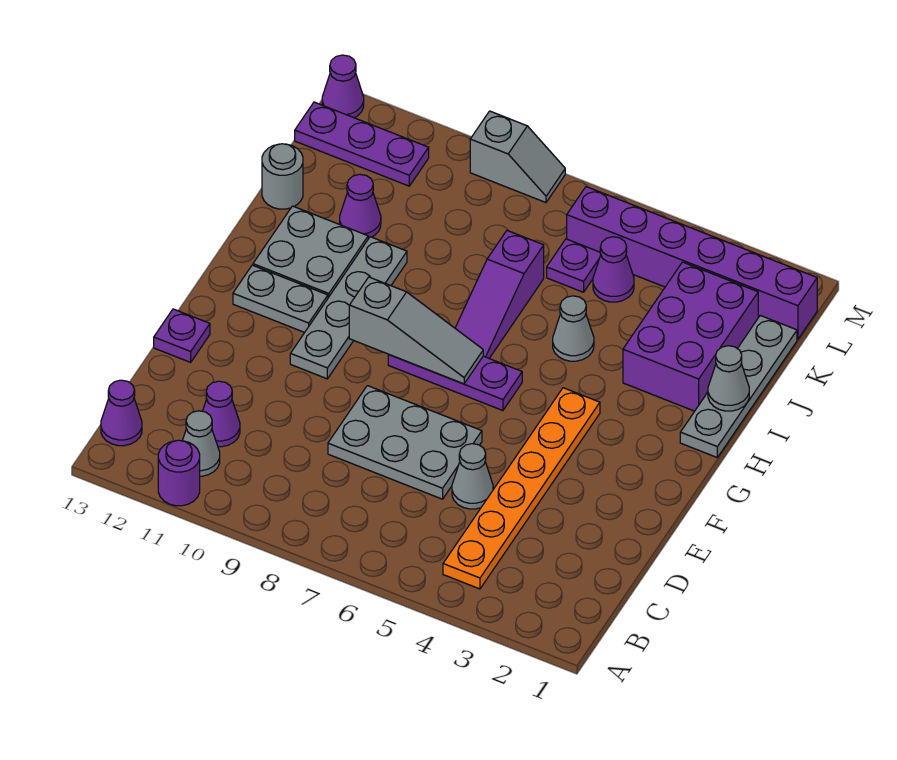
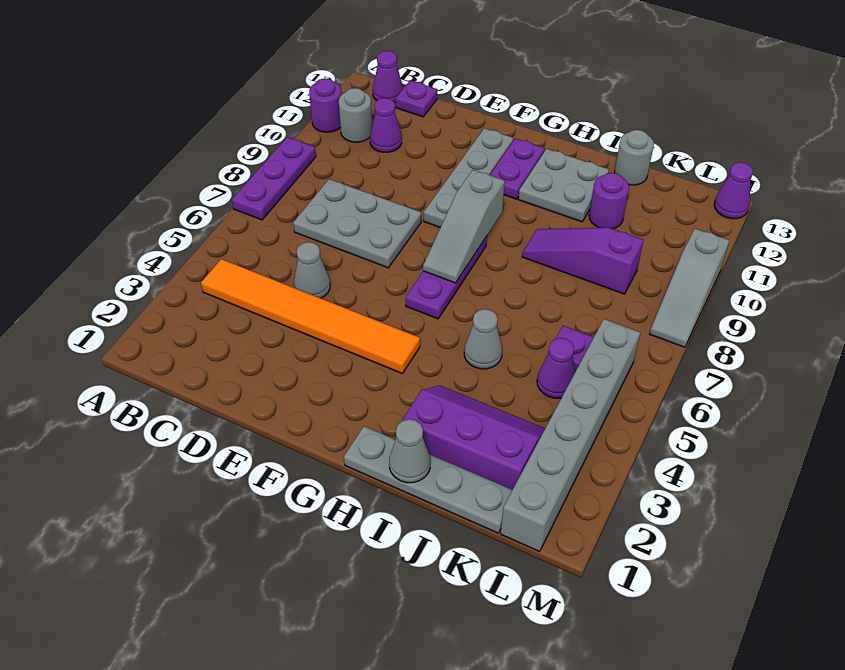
orange 1x6 plate [443,388,600,589] -> orange 1x6 tile [201,259,420,373]
grey 1x1 cone [182,411,220,476] -> grey 1x1 round brick [339,88,372,142]
grey 2x3 plate [328,386,482,499] -> grey 2x3 plate turned to [293,179,421,268]
purple 1x1 plate [154,309,210,362] -> purple 1x1 plate moved to [396,80,437,117]
grey 1x4 plate [290,237,407,379] -> grey 1x4 plate turned to [424,128,513,227]
grey 1x2 plate [233,265,328,332] -> purple 1x2 plate [490,138,545,199]
purple 1x3 slope [455,231,544,358] -> purple 1x3 slope moved to [522,228,644,294]
purple 2x3 brick [623,262,758,411] -> purple 2x3 slope [402,385,545,490]
purple 1x1 cone [340,174,381,239] -> purple 1x1 round brick [589,173,629,229]
purple 1x6 brick [567,187,817,339] -> grey 1x6 brick [501,319,640,551]
purple 1x3 plate [295,102,429,186] -> purple 1x3 plate moved to [232,137,316,220]
grey 1x2 slope [470,111,565,203] -> grey 1x3 slope [650,229,730,347]

